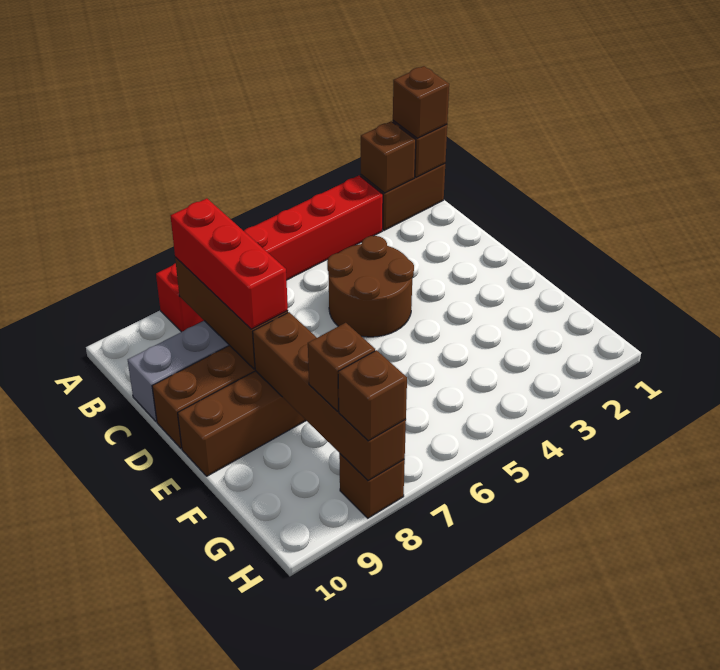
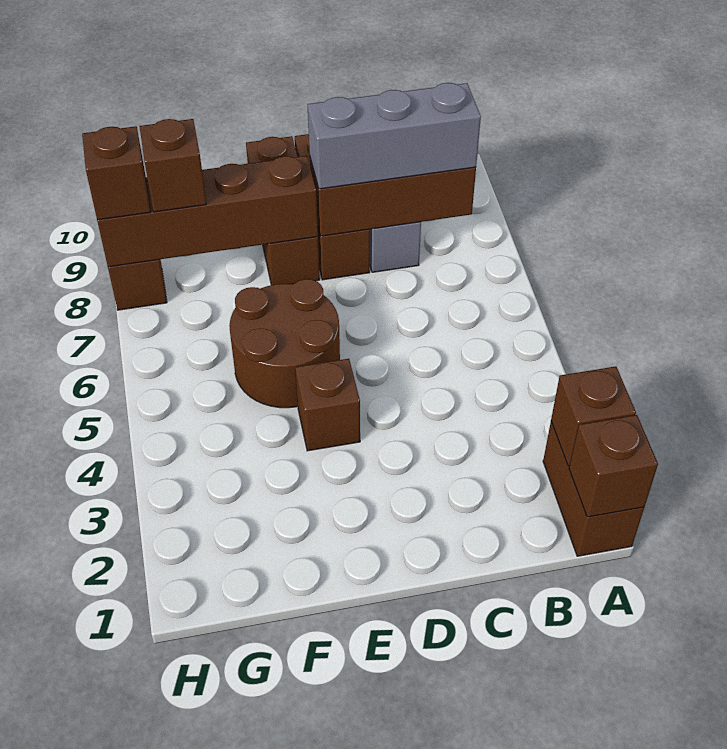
brown 1x1 brick [393,66,449,138] -> brown 1x1 brick moved to [295,359,360,451]
red 1x6 brick [156,176,383,332] -> none
red 1x3 brick [171,198,288,329] -> grey 1x3 brick [307,83,481,189]
brown 2x2 round brick [327,236,414,337] -> brown 2x2 round brick moved to [229,279,340,408]

